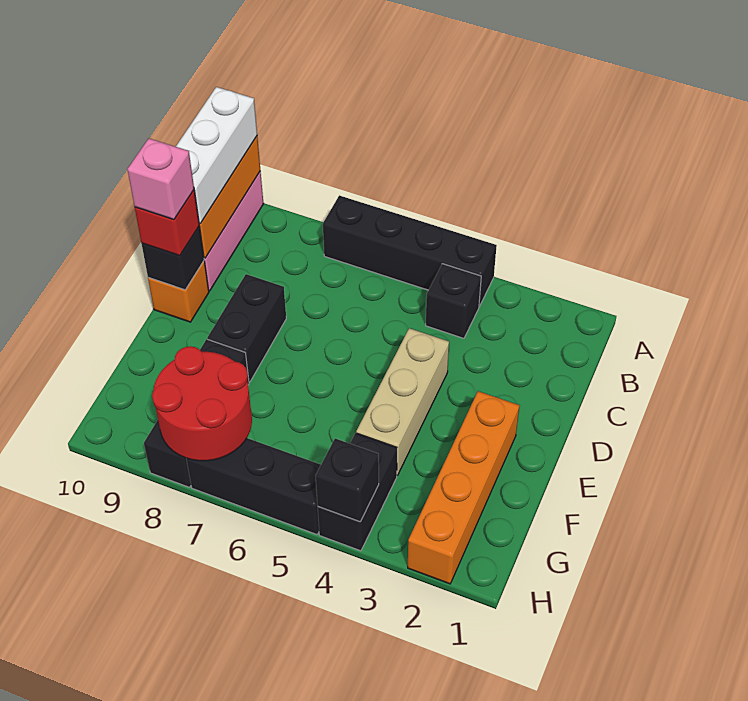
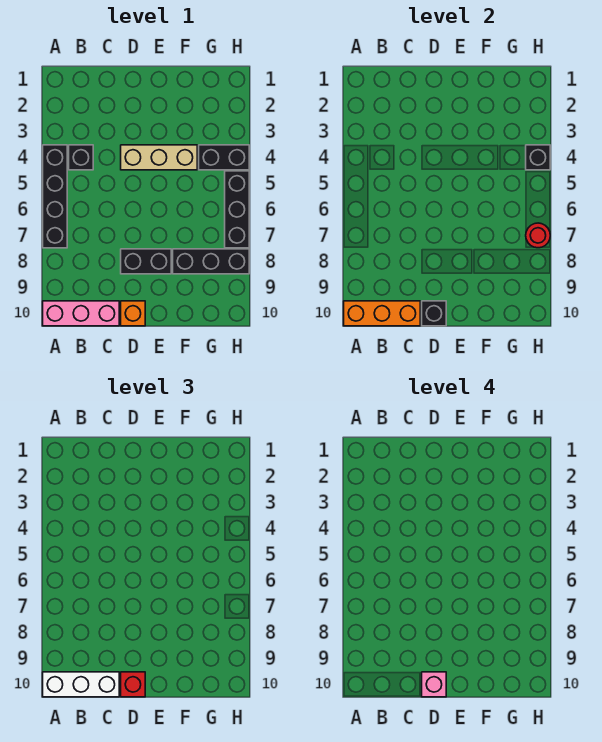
orange 1x4 brick [408,391,520,584] -> none
red 2x2 round brick [152,346,252,461] -> red 1x1 round brick [526,223,550,248]

